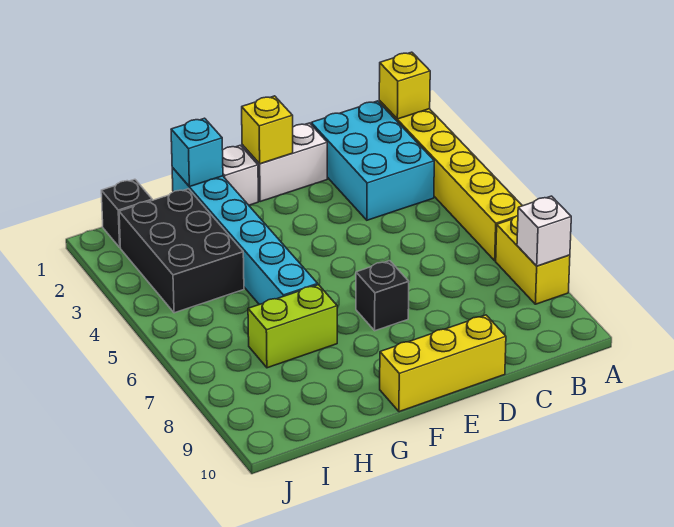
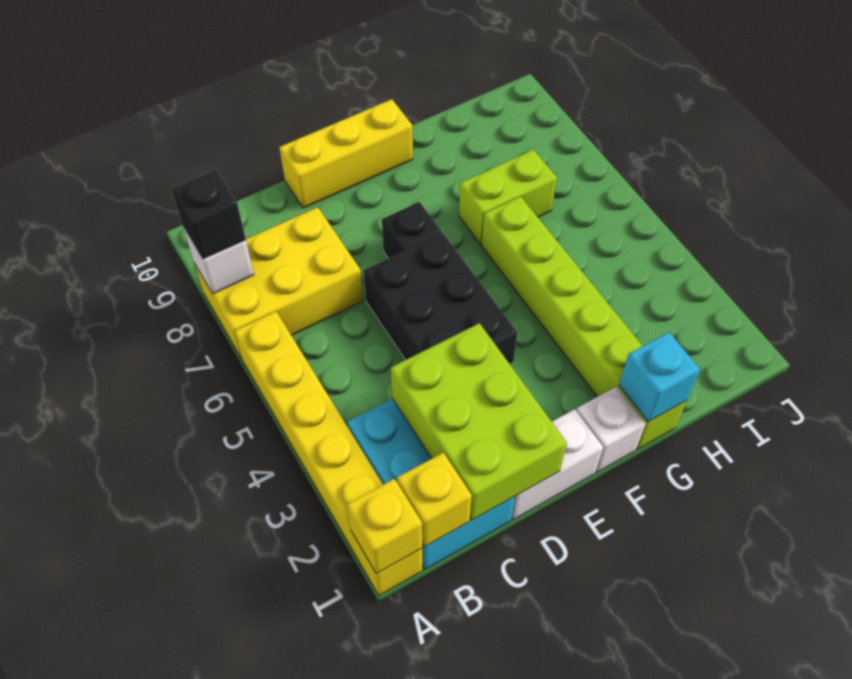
yellow 1x2 brick [496,216,570,304] -> yellow 2x3 brick [194,207,363,359]
none -> lime 2x3 brick [391,323,567,520]
yellow 1x1 brick [242,96,293,164] -> yellow 1x1 brick moved to [397,453,472,546]
cyan 1x6 brick [172,168,318,305] -> lime 1x6 brick [482,197,687,449]
black 2x3 brick [119,189,244,313] -> black 2x3 brick moved to [364,233,517,364]
black 1x1 brick [101,179,152,247] -> black 1x1 brick moved to [172,170,246,260]

